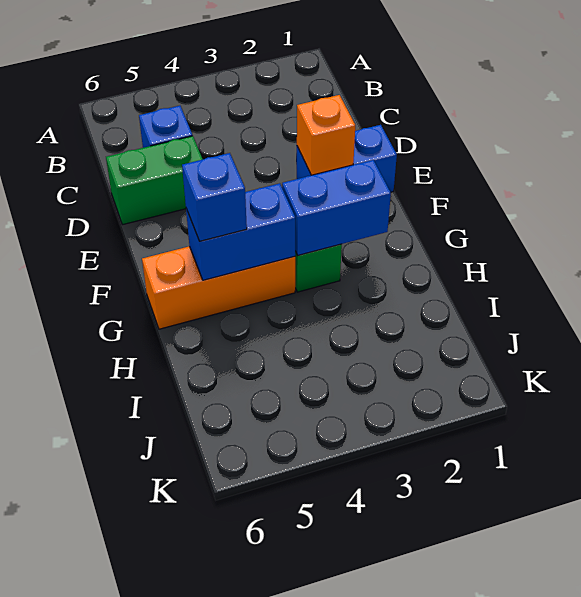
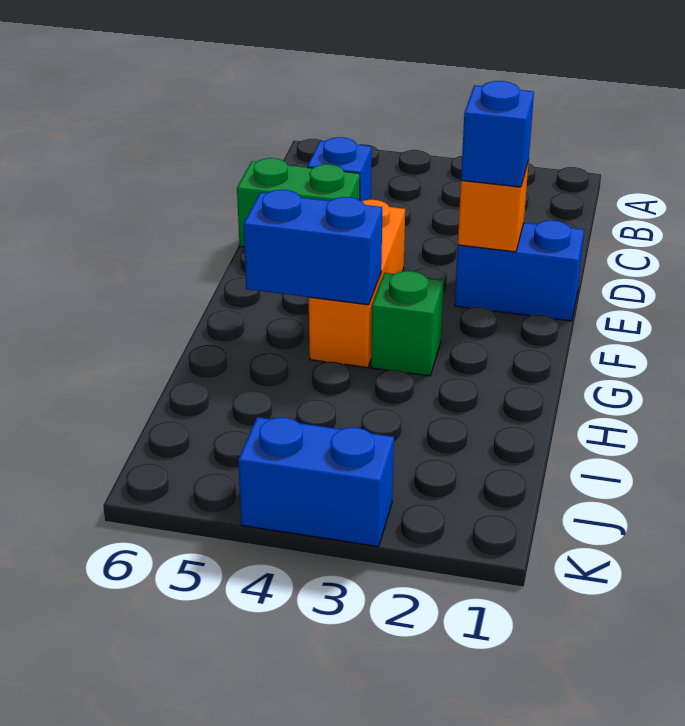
blue 1x2 brick [282,160,391,255] -> blue 1x2 brick moved to [238,417,394,547]
orange 1x3 brick [142,246,295,329] -> orange 1x3 brick turned to [309,200,405,368]
blue 1x1 brick [182,153,247,241] -> blue 1x1 brick moved to [461,81,534,187]

